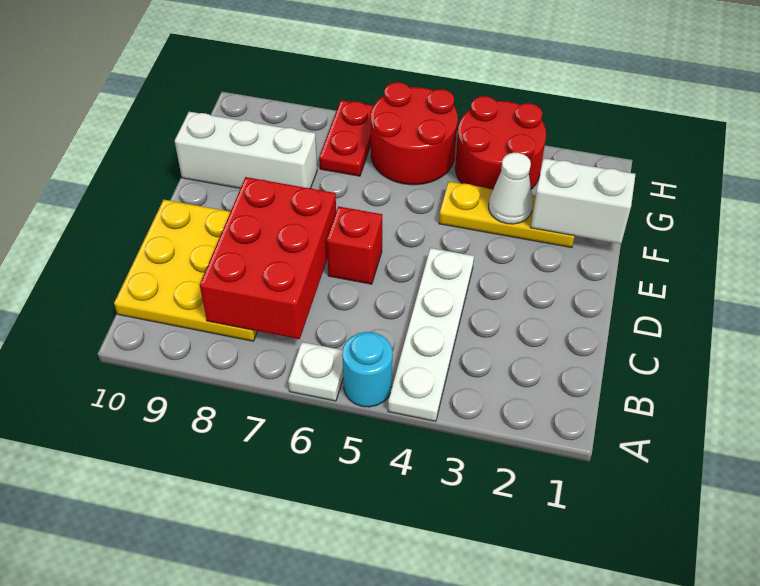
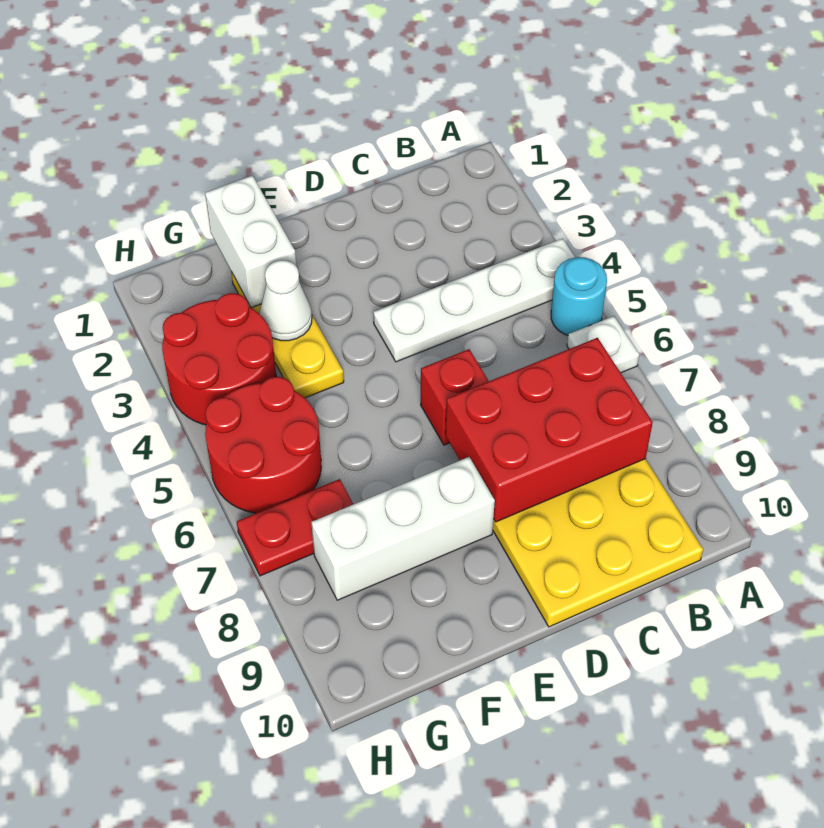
white 1x3 brick [175,112,317,188] -> white 1x3 brick turned to [311,457,495,600]

